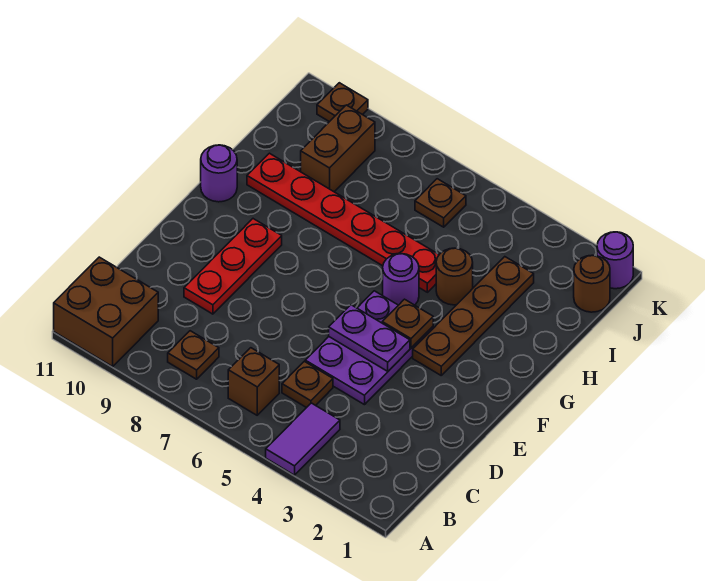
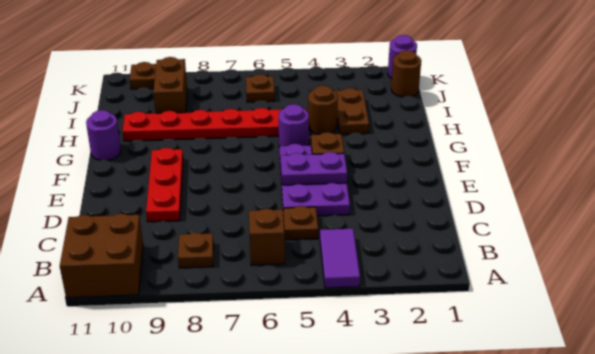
brown 1x4 plate [413,257,534,375] -> brown 1x2 plate [335,88,369,134]

